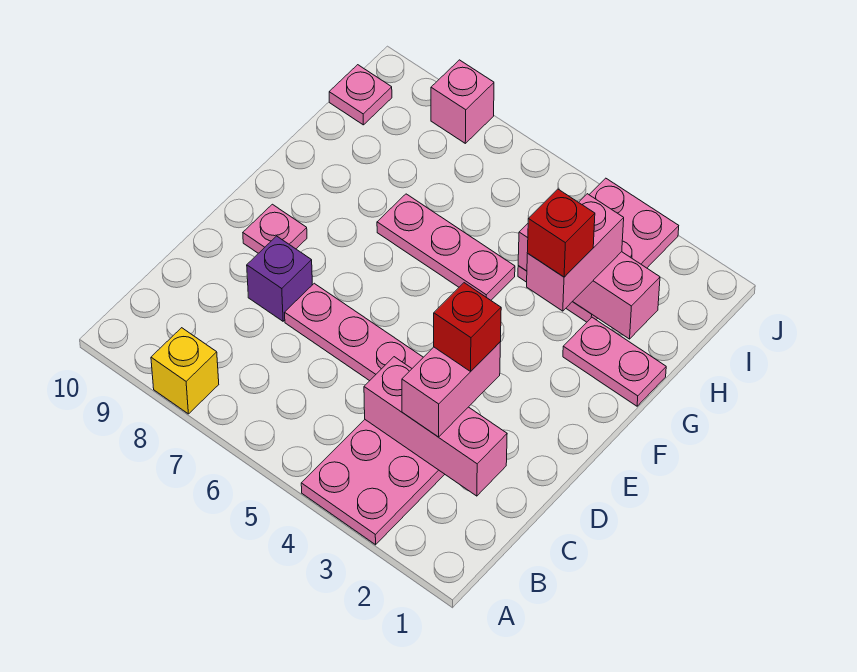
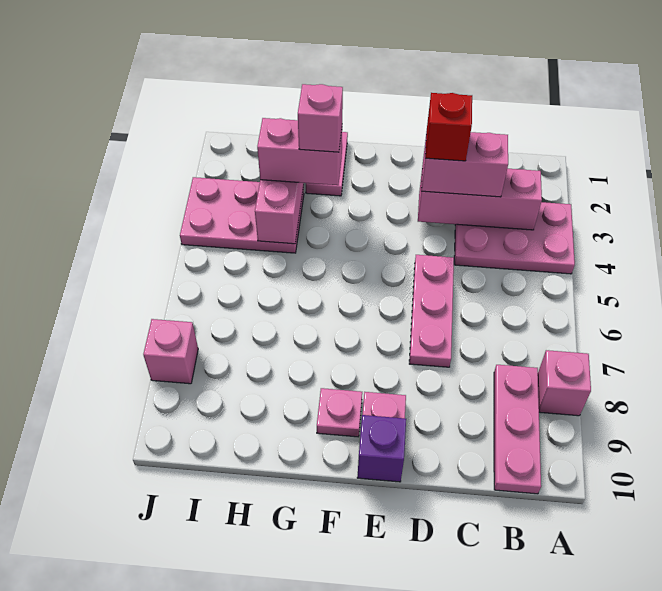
yellow 1x1 brick [151,328,219,414] -> pink 1x1 brick [538,350,591,416]
pink 1x3 brick [364,357,507,496] -> pink 1x3 brick turned to [418,165,542,230]
purple 1x1 brick [247,236,312,321] -> purple 1x1 brick moved to [357,415,406,482]
red 1x1 brick [527,189,595,277] -> pink 1x1 brick [298,84,343,152]
pink 1x3 plate [377,194,515,300] -> pink 1x3 plate moved to [494,365,541,494]
pink 1x1 plate [329,65,392,125] -> pink 1x1 plate moved to [317,388,362,437]

